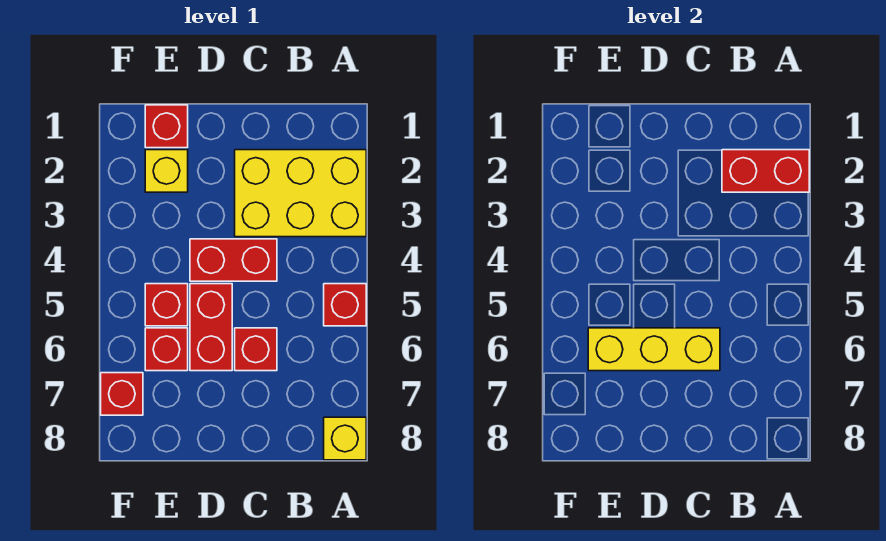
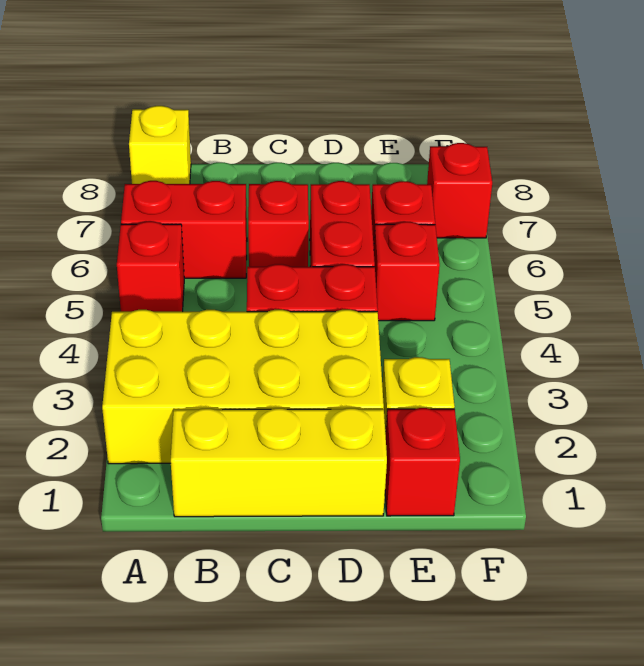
yellow 2x3 brick [235,150,366,237] -> yellow 2x4 brick [102,310,384,464]
red 1x2 brick [722,150,809,192] -> red 1x2 brick moved to [121,181,247,278]
yellow 1x3 brick [588,328,720,371] -> yellow 1x3 brick moved to [171,408,387,517]

